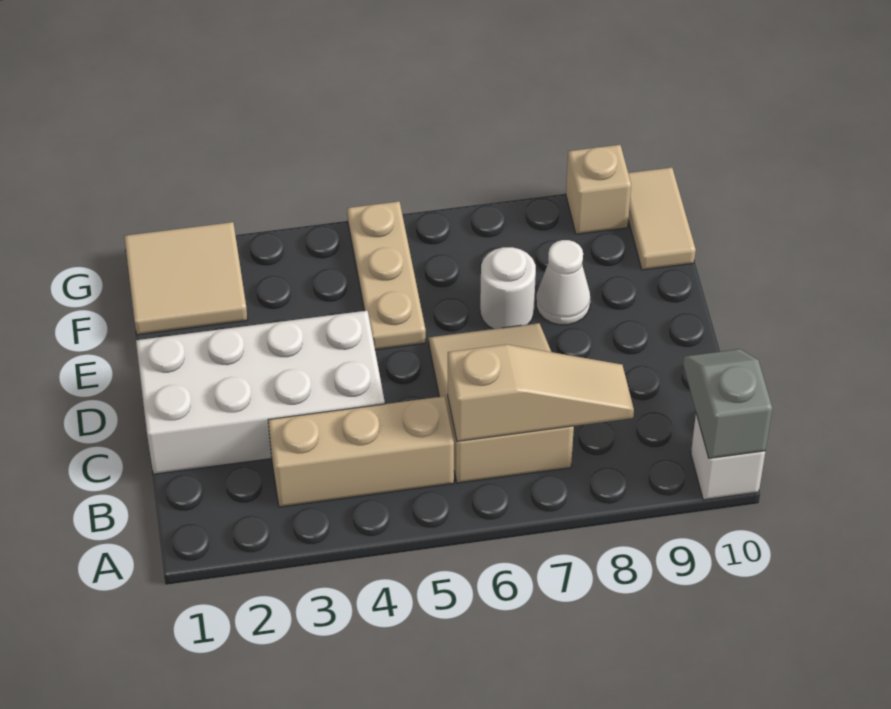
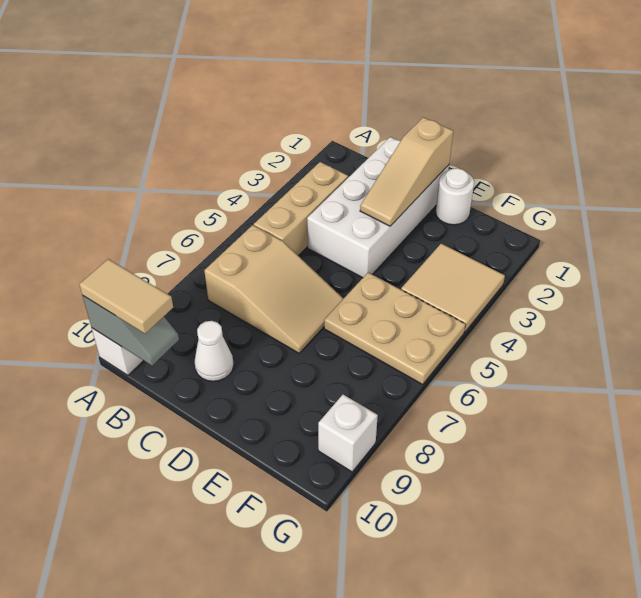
tan 1x3 slope [448,344,634,441] -> tan 1x3 slope moved to [360,117,453,226]
tan 1x3 plate [347,201,426,350] -> tan 2x3 plate [324,273,466,384]
white 1x1 round brick [480,247,536,329] -> white 1x1 round brick moved to [436,168,474,225]
white 1x1 cone [536,240,590,325] -> white 1x1 cone moved to [194,321,234,381]
tan 2x2 tile [124,222,248,335] -> tan 2x2 tile moved to [401,244,505,332]
tan 1x2 tile [628,168,696,270] -> tan 1x2 tile moved to [79,259,173,334]
tan 1x1 brick [566,145,631,234] -> white 1x1 brick [318,395,378,472]

